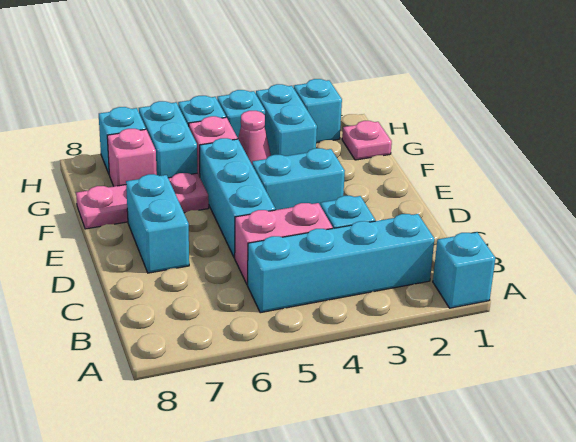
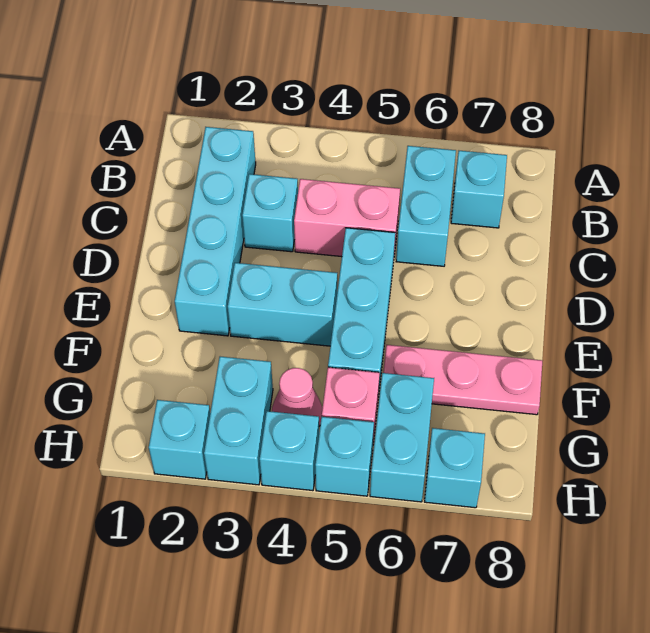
cyan 1x1 brick [433,232,495,308] -> cyan 1x1 brick moved to [451,151,507,228]
cyan 1x4 brick [247,214,434,313] -> cyan 1x4 brick turned to [175,127,256,336]
cyan 1x2 brick [126,174,189,273] -> cyan 1x2 brick moved to [396,146,456,266]
pink 1x1 plate [342,121,392,160] -> none
pink 1x1 brick [107,129,157,186] -> none

